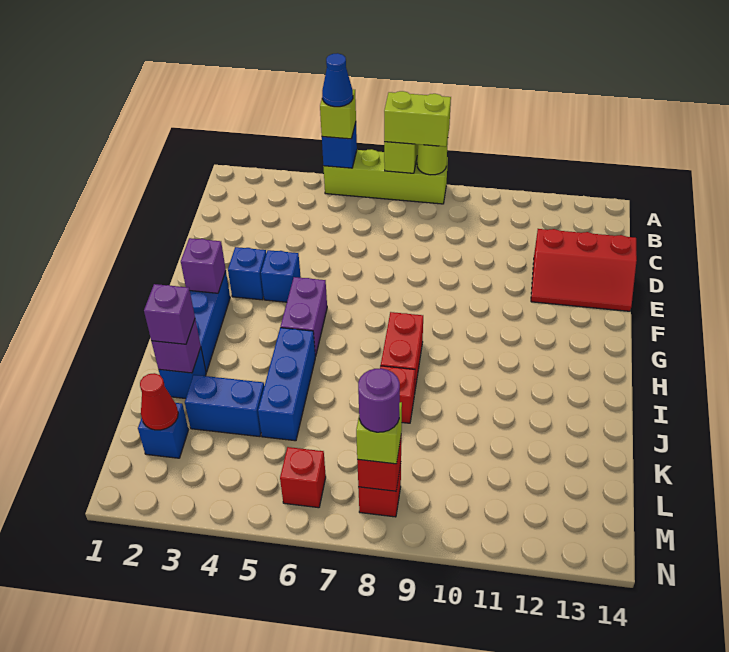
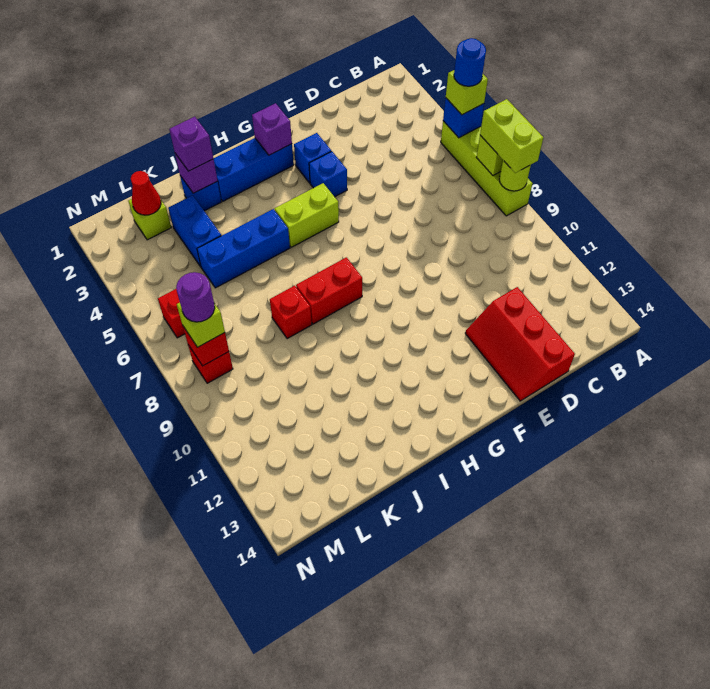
blue 1x1 cone [322,53,353,107] -> blue 1x1 round brick [454,38,486,86]
purple 1x2 brick [281,277,327,356] -> lime 1x2 brick [275,183,339,247]
blue 1x1 brick [138,403,188,458] -> lime 1x1 brick [128,199,171,240]

